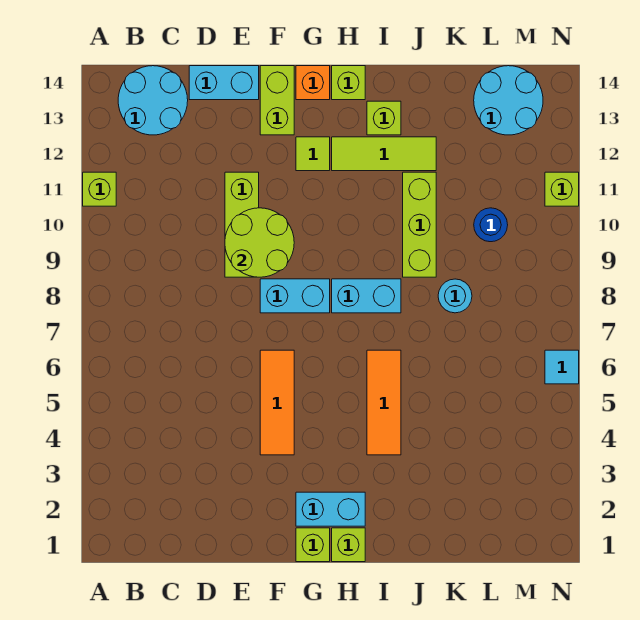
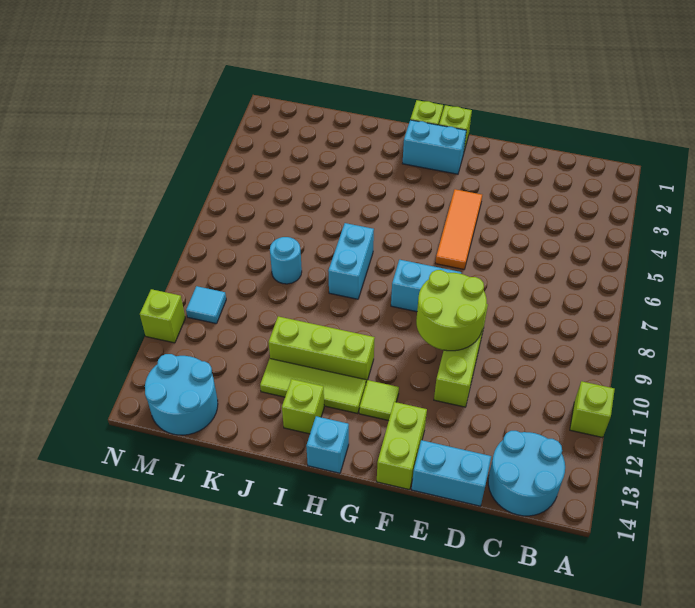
orange 1x1 brick [296,66,330,100] -> none
cyan 1x2 brick [332,279,401,313] -> cyan 1x2 brick turned to [328,223,374,299]
lime 1x1 brick [332,66,365,100] -> cyan 1x1 brick [306,416,349,473]
orange 1x3 tile [367,350,401,455] -> none
lime 1x3 brick [403,172,436,277] -> lime 1x3 brick turned to [269,316,375,383]
blue 1x1 round brick [474,208,508,242] -> none
cyan 1x1 tile [545,350,579,384] -> cyan 1x1 tile moved to [186,286,226,324]

